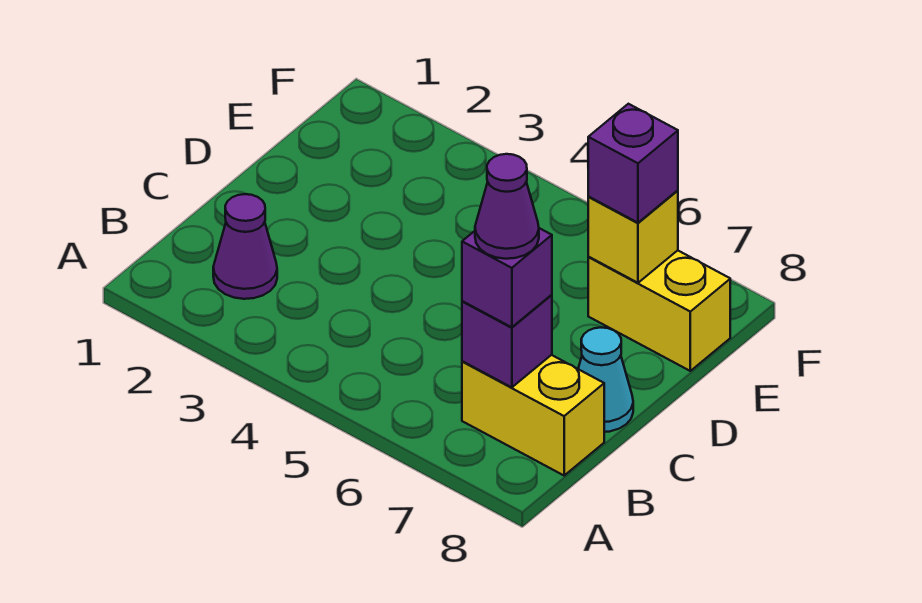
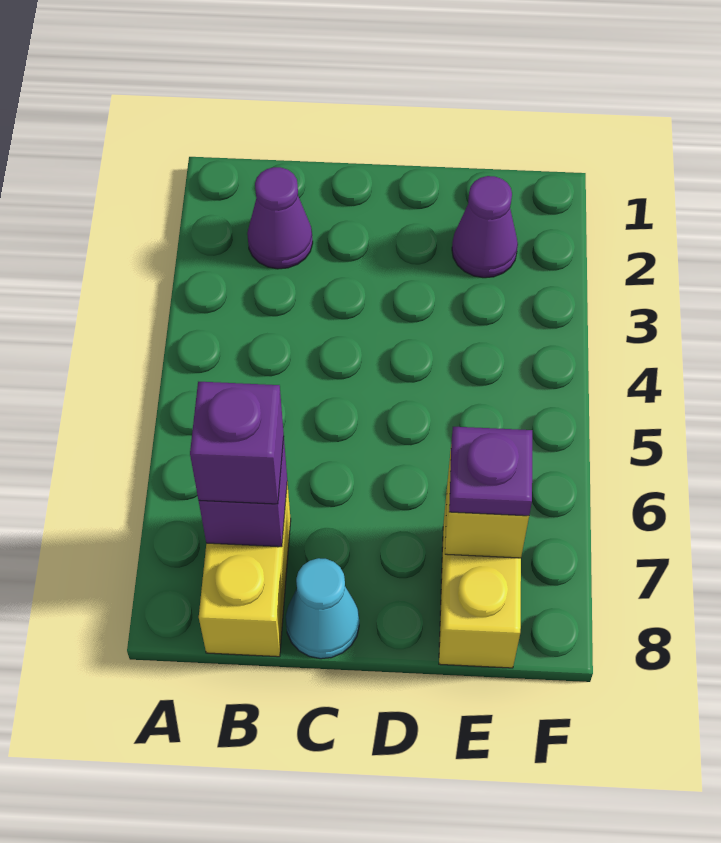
purple 1x1 cone [475,154,539,259] -> purple 1x1 cone moved to [452,176,518,278]
purple 1x1 brick [588,104,678,223] -> purple 1x1 plate [449,427,532,516]

